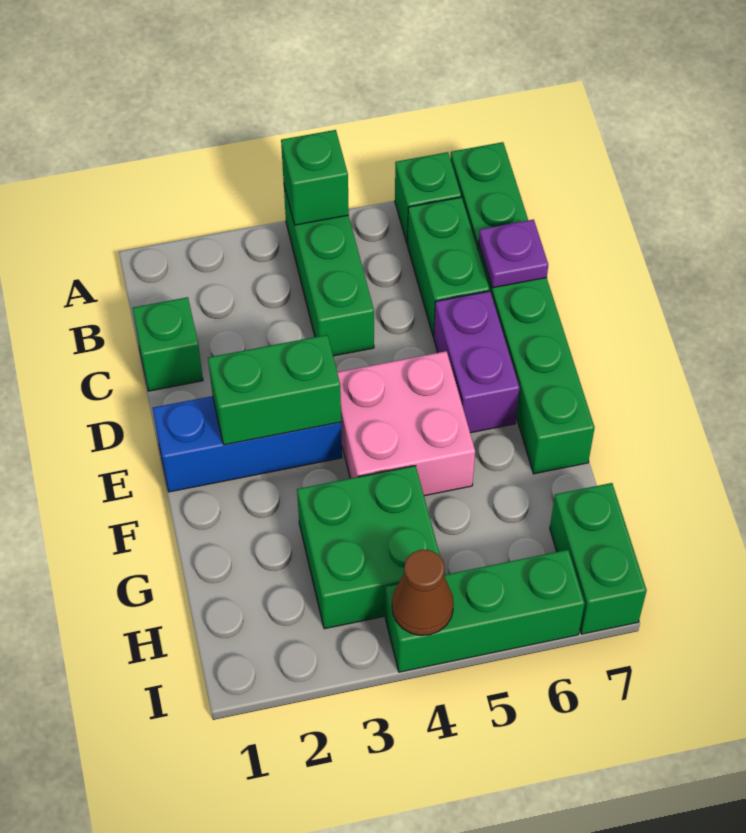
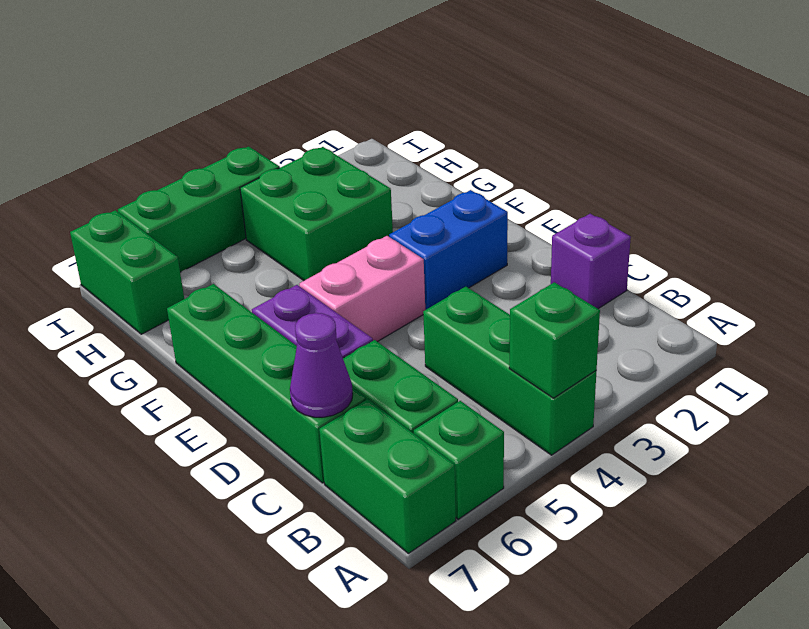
green 1x1 brick [132,297,203,391] -> purple 1x1 brick [551,214,631,309]
purple 1x1 plate [479,219,548,288] -> purple 1x1 cone [290,313,353,417]
blue 1x3 brick [153,396,342,492] -> blue 1x2 brick [389,190,508,310]
green 1x2 brick [208,335,341,445] -> none
pink 2x2 brick [337,351,475,496] -> pink 1x2 brick [299,236,425,342]
brown 1x1 cone [392,550,454,635] -> none

